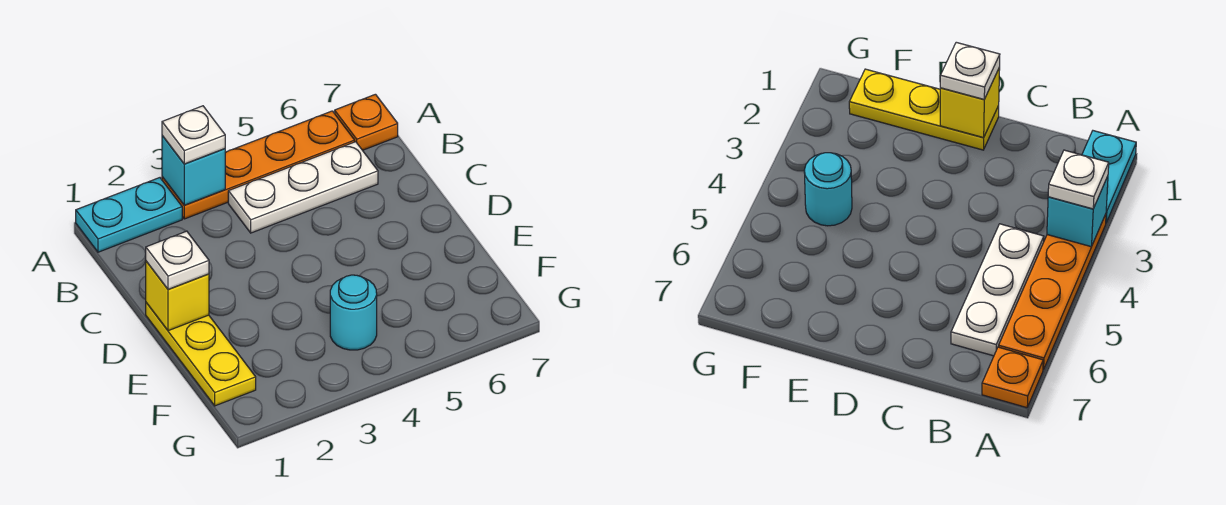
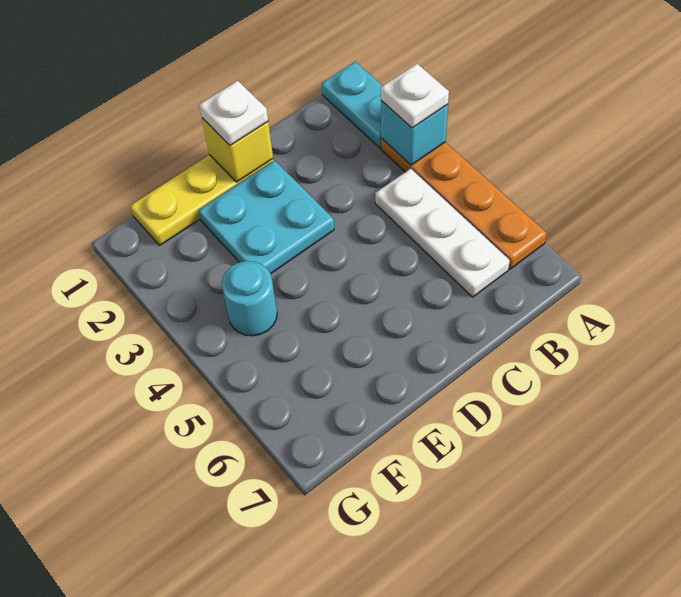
orange 1x1 plate [335,94,398,150] -> none
none -> cyan 2x2 plate [199,160,334,274]

